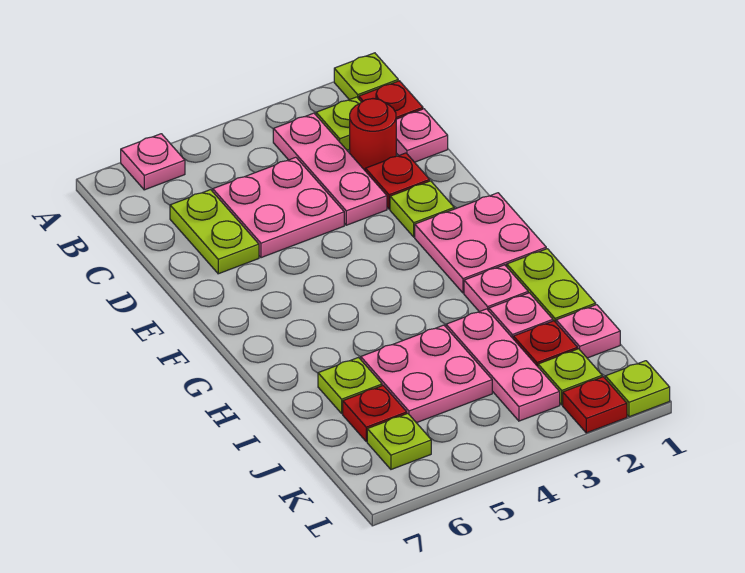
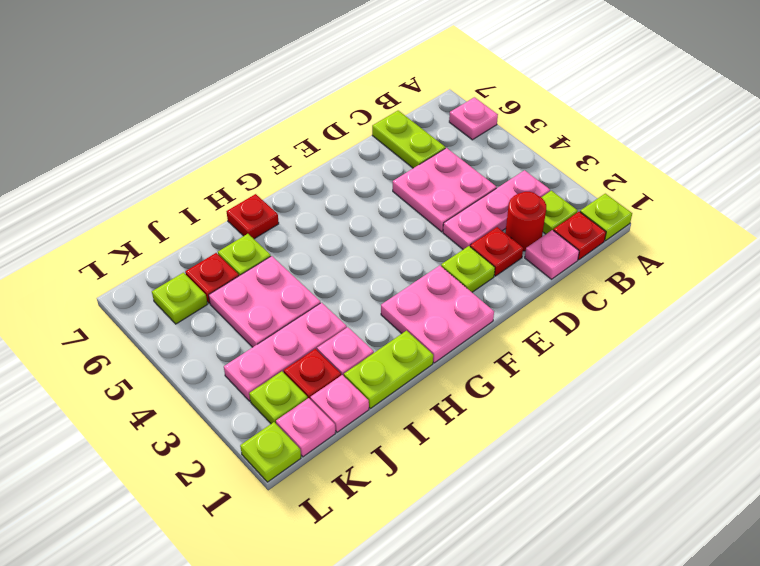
lime 1x2 plate [170,190,259,274] -> lime 1x2 plate turned to [372,111,445,168]
pink 1x1 plate [464,265,528,312] -> pink 1x1 plate moved to [276,398,336,457]
red 1x1 plate [563,377,627,433] -> red 1x1 plate moved to [227,194,279,239]

